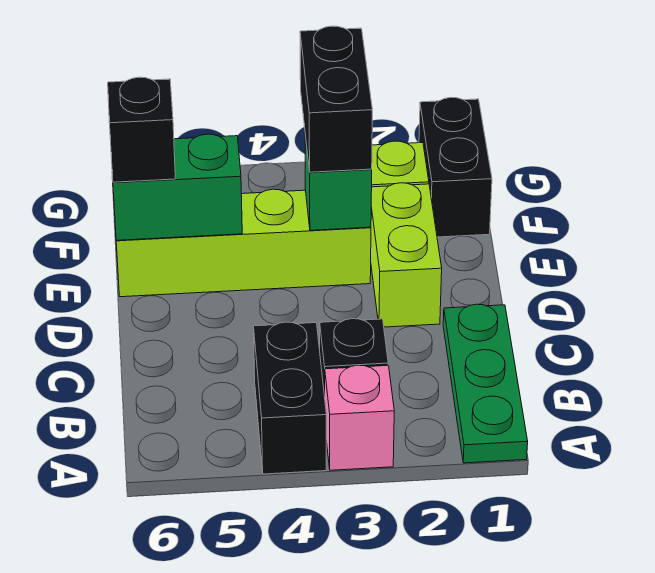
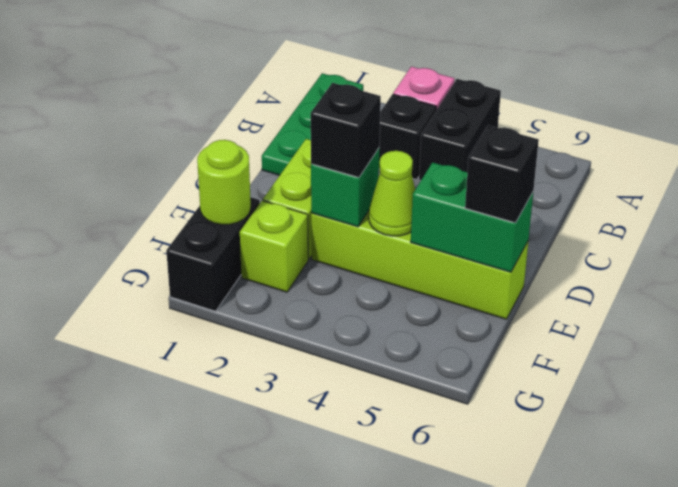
black 1x2 brick [300,26,372,172] -> black 1x1 brick [311,83,381,177]
none -> lime 1x1 cone [369,151,415,236]
none -> lime 1x1 round brick [197,140,251,225]

